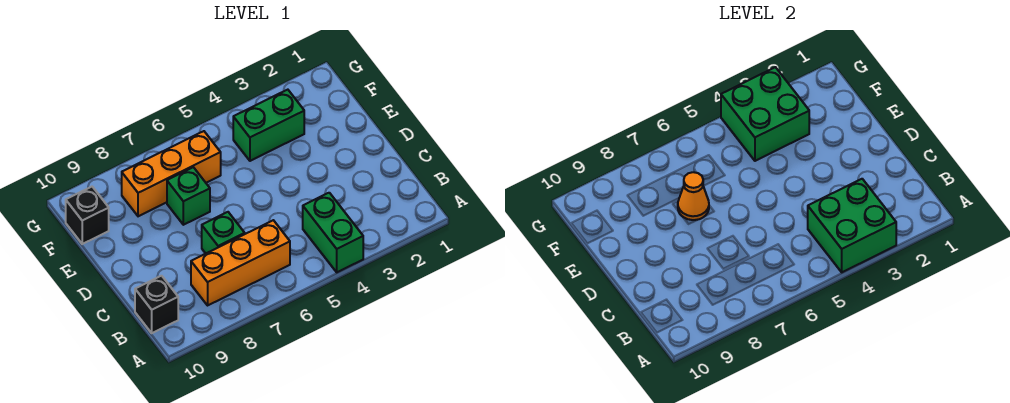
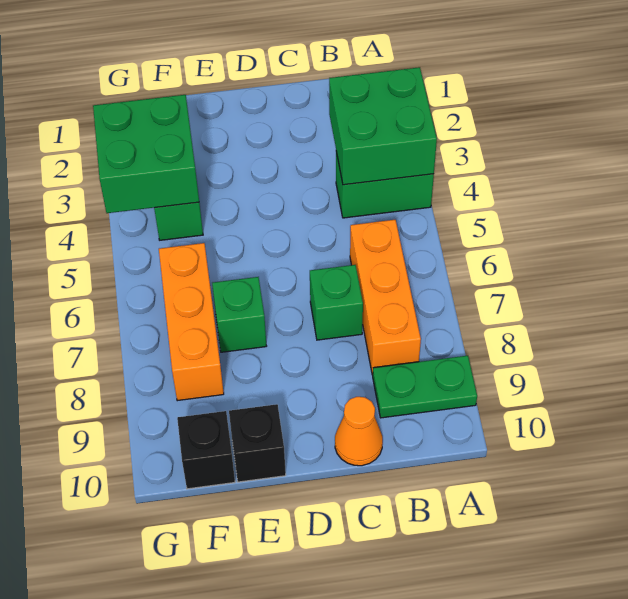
none -> green 1x2 plate [373,356,477,418]
black 1x1 brick [135,276,178,333] -> black 1x1 brick moved to [229,404,286,482]
orange 1x1 cone [678,172,709,220] -> orange 1x1 cone moved to [335,397,383,466]

